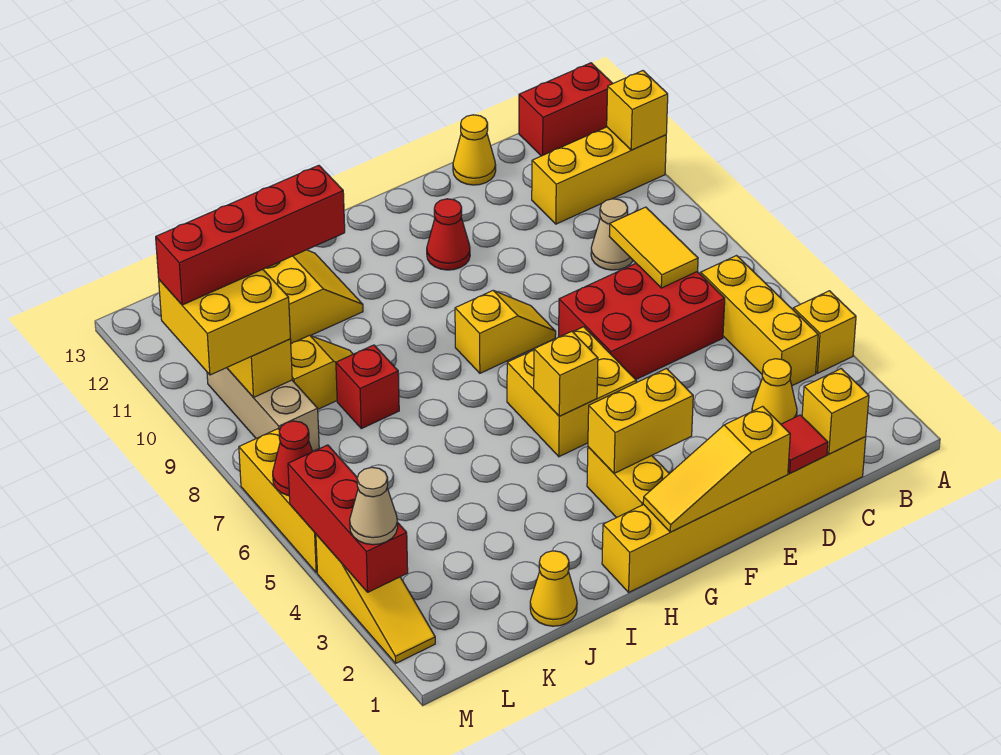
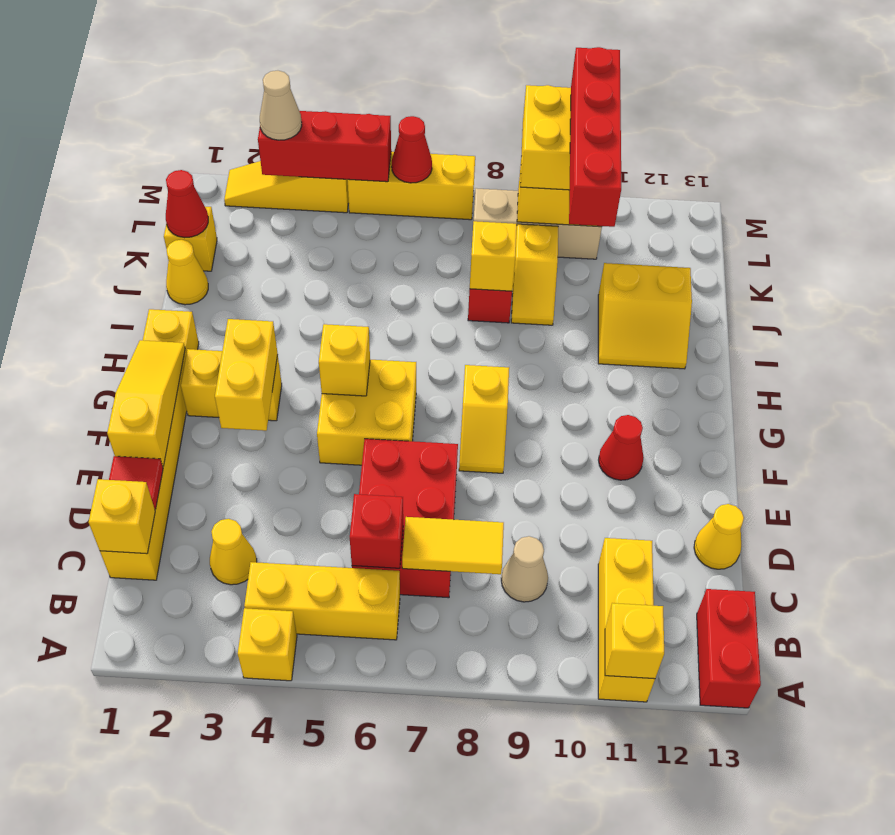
none -> red 1x1 brick [350,494,403,568]
none -> yellow 1x1 brick [470,221,517,291]
none -> yellow 1x1 brick [164,207,217,271]
none -> red 1x1 cone [166,170,208,238]

